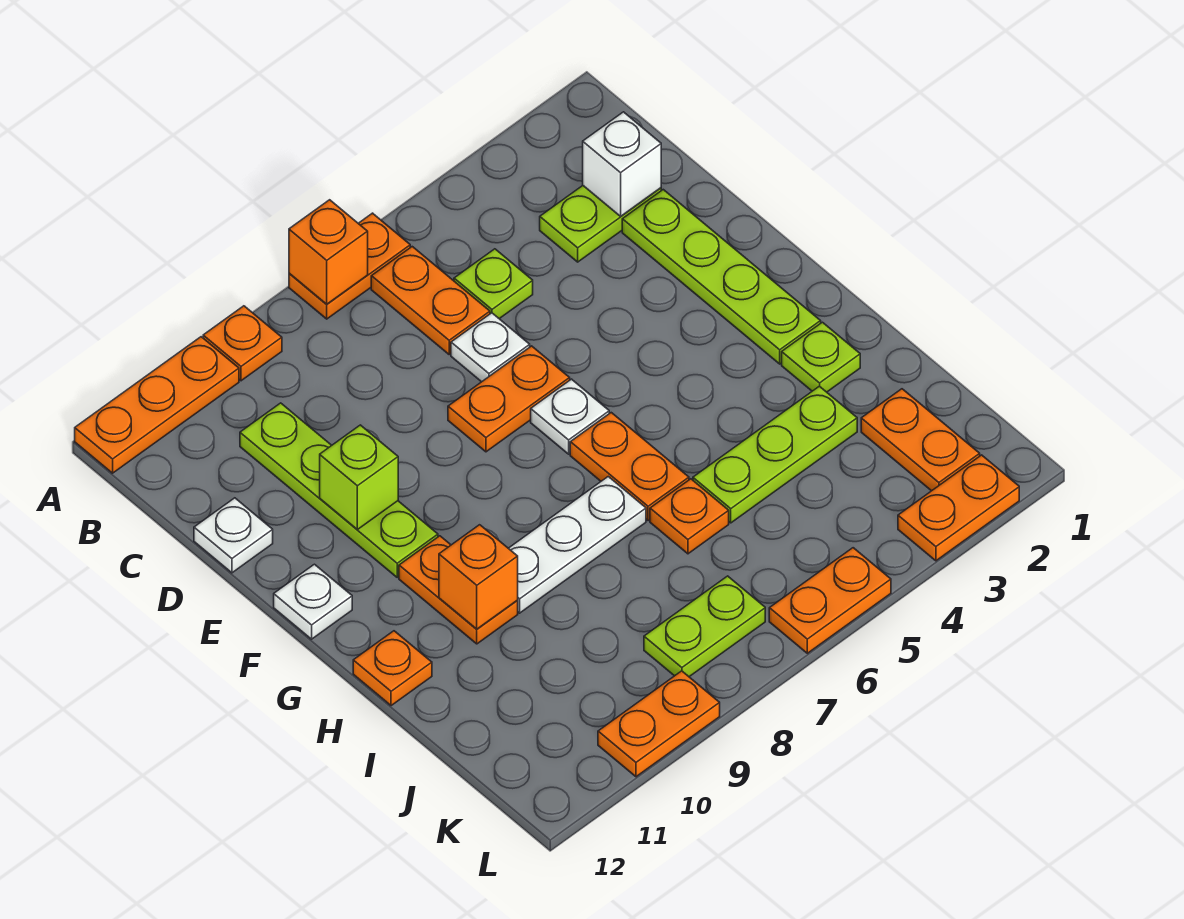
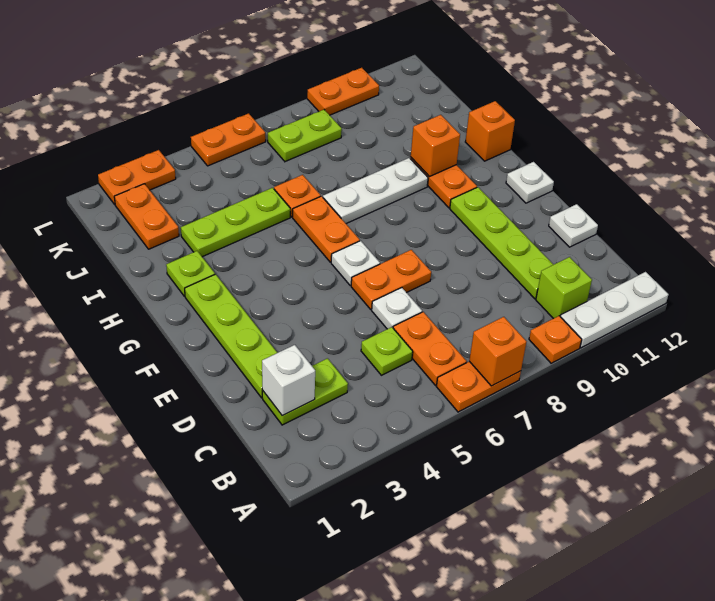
orange 1x3 plate [75,337,239,473] -> white 1x3 plate [560,272,668,348]
lime 1x1 brick [320,425,398,530] -> lime 1x1 brick moved to [536,257,592,319]
orange 1x1 plate [353,631,432,706] -> orange 1x1 brick [465,101,515,161]

